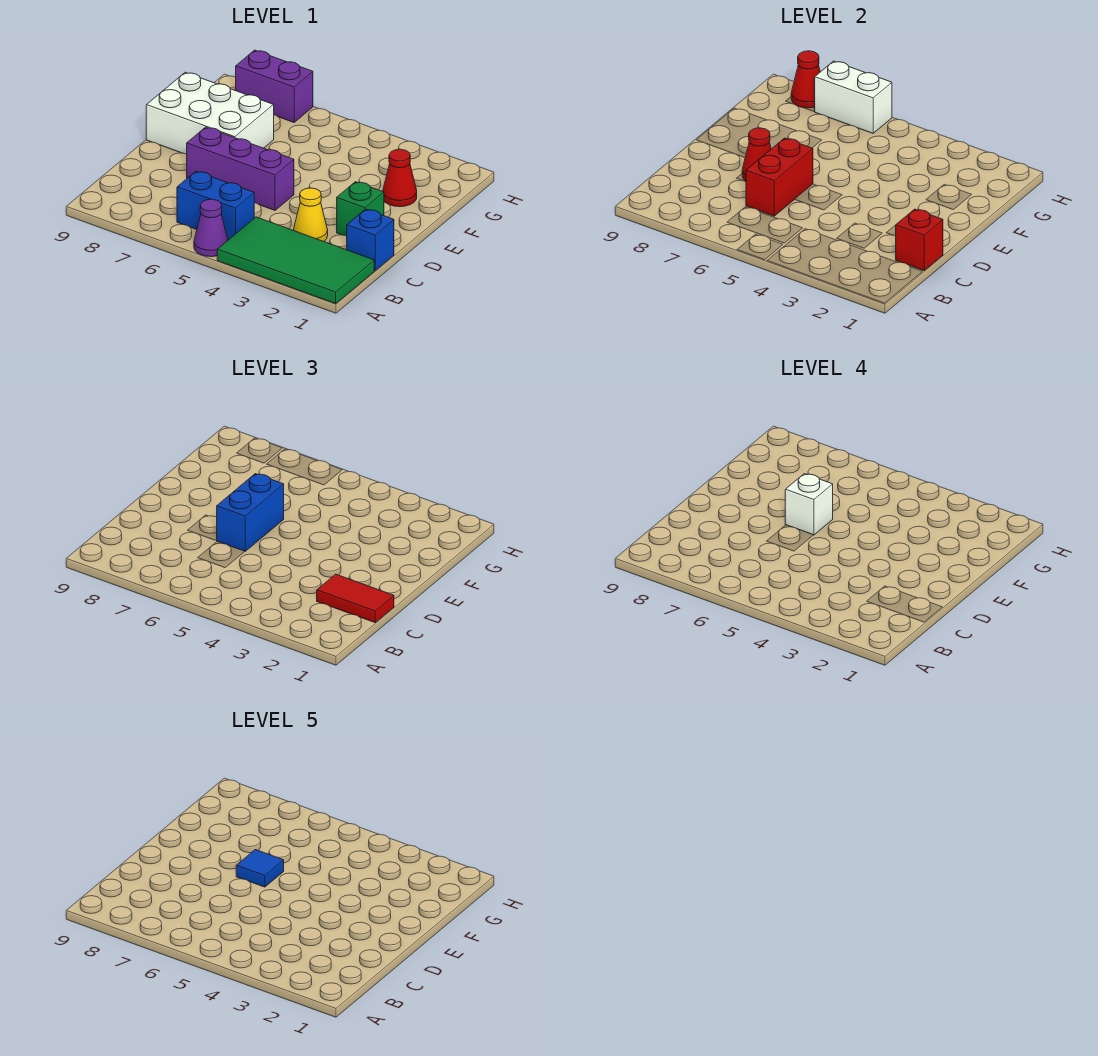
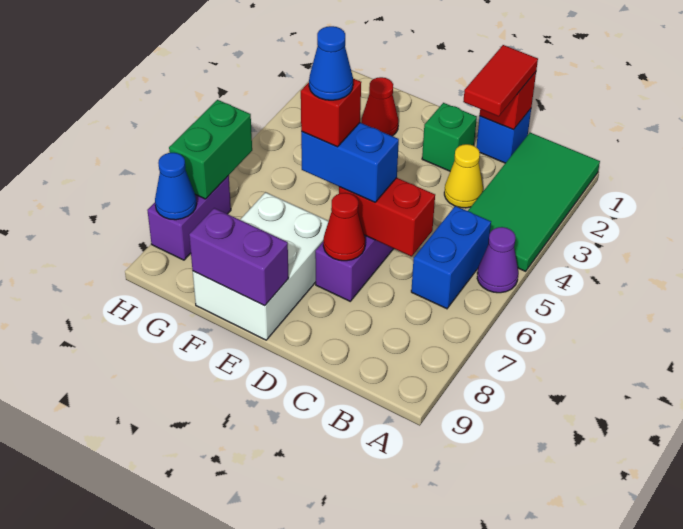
white 1x1 brick [785,474,833,535] -> red 1x1 brick [301,79,361,147]
blue 1x1 tile [236,850,284,887] -> blue 1x1 cone [309,26,353,100]
none -> purple 1x2 brick [189,208,289,306]
white 1x2 brick [815,61,892,133] -> green 1x2 brick [169,100,252,199]
red 1x1 cone [791,51,820,108] -> blue 1x1 cone [155,153,196,220]

